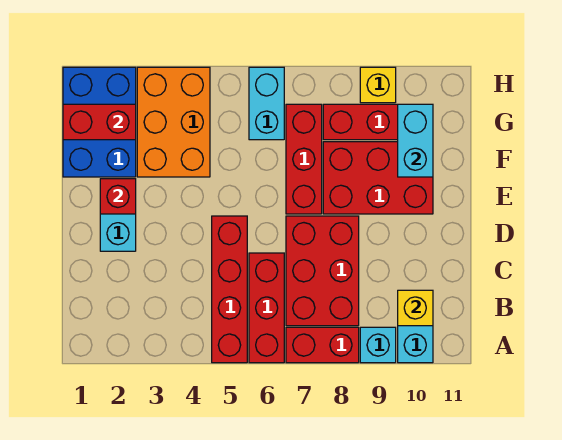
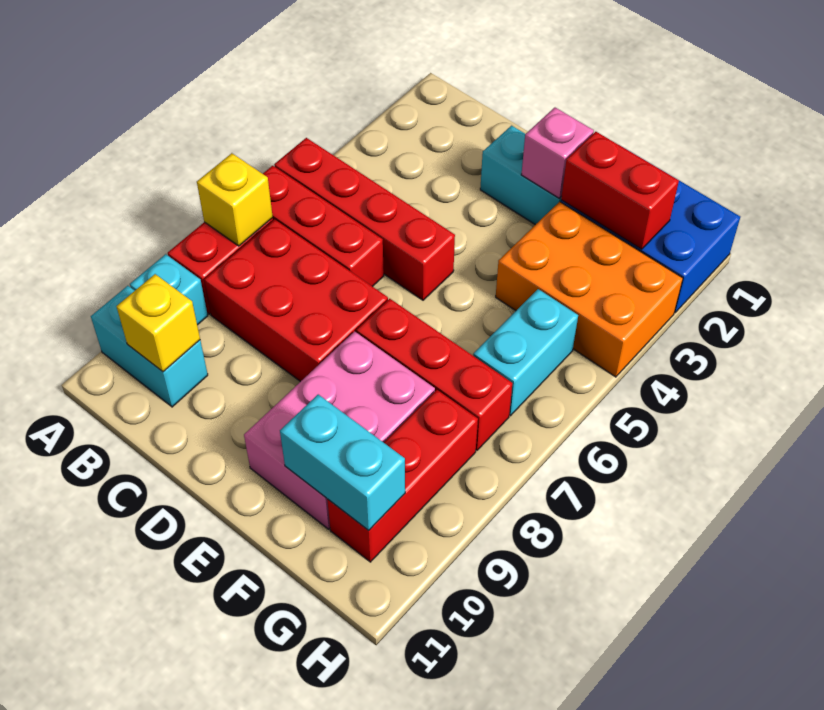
red 1x1 brick [100,179,136,214] -> pink 1x1 brick [521,108,594,198]
red 2x3 brick [323,142,433,214] -> pink 2x3 brick [244,331,435,529]
red 1x2 brick [63,104,136,140] -> red 1x2 brick turned to [561,132,679,249]
cyan 1x2 brick [249,67,284,140] -> cyan 1x2 brick turned to [473,289,578,416]
yellow 1x1 brick [360,67,396,103] -> yellow 1x1 brick moved to [197,153,273,246]

